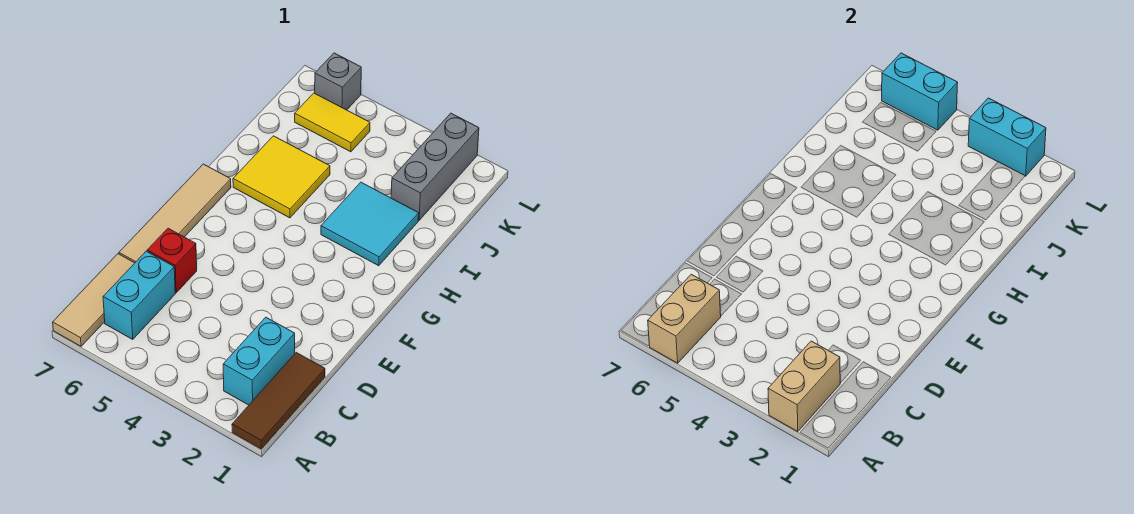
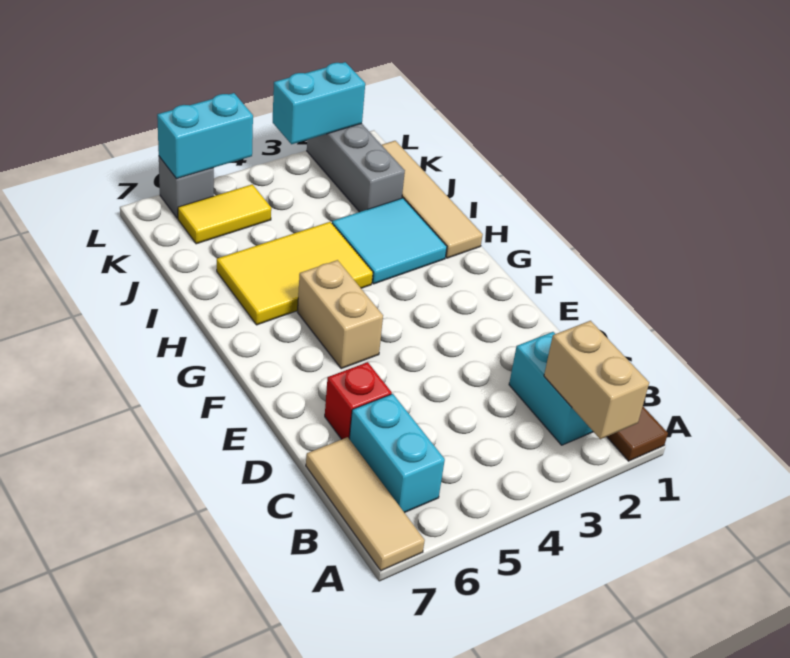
tan 1x2 brick [648,274,721,363] -> tan 1x2 brick moved to [298,260,383,369]
tan 1x4 tile [119,164,231,263] -> tan 1x4 tile moved to [382,141,483,258]
yellow 2x2 tile [233,136,330,218] -> yellow 2x3 tile [217,222,373,325]

